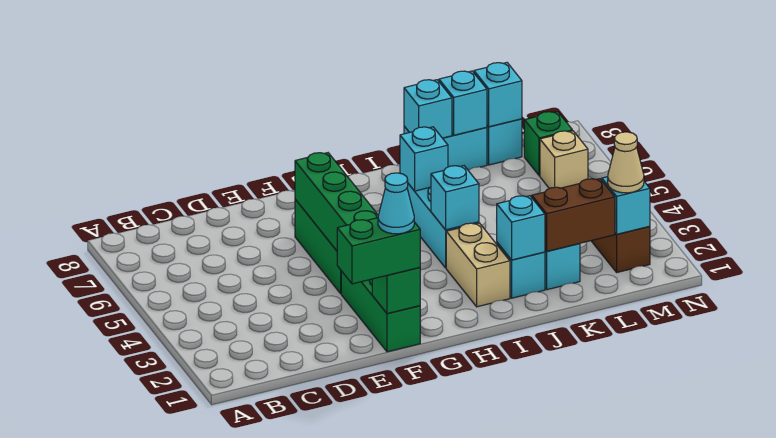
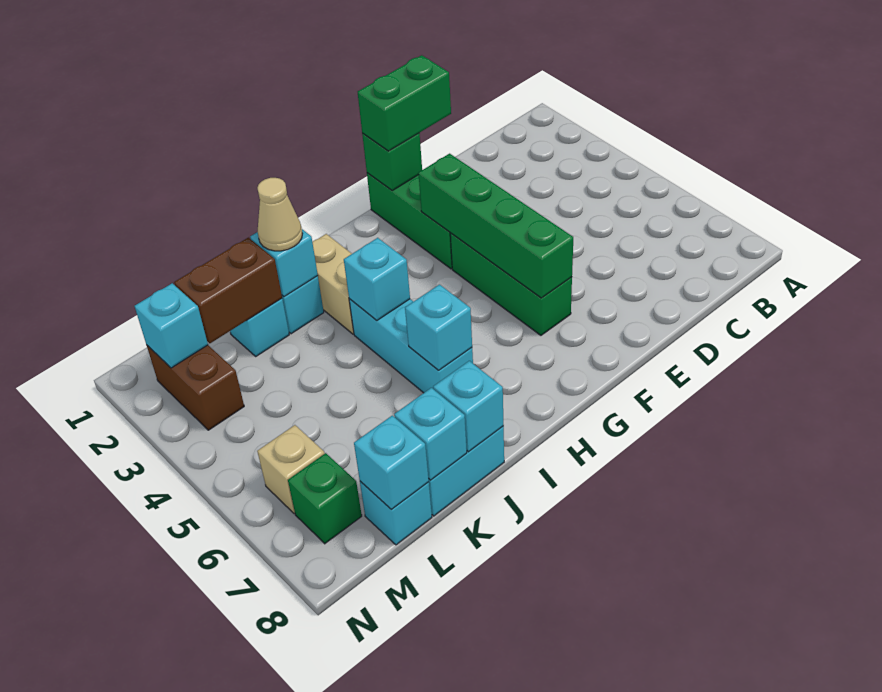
cyan 1x1 cone [378,173,414,234] -> none
tan 1x1 cone [608,132,644,193] -> tan 1x1 cone moved to [257,178,303,251]

